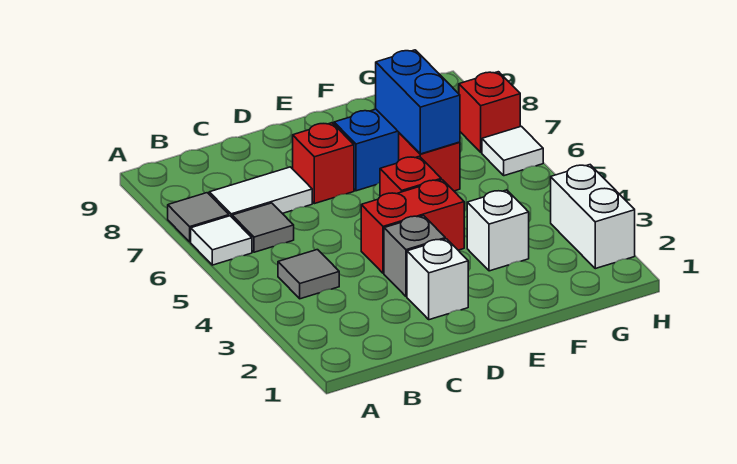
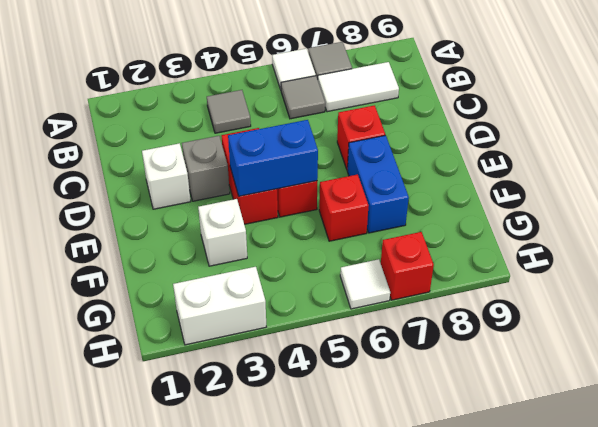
white 1x2 tile [209,167,312,217] -> white 1x2 tile turned to [318,62,399,112]
blue 1x2 brick [376,50,460,154] -> blue 1x2 brick moved to [228,120,318,196]

